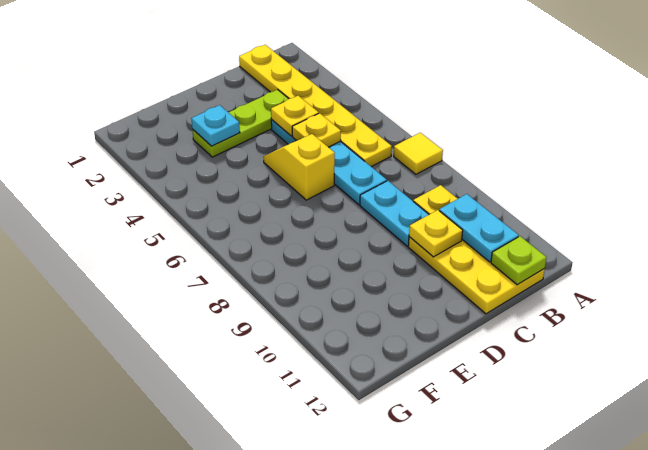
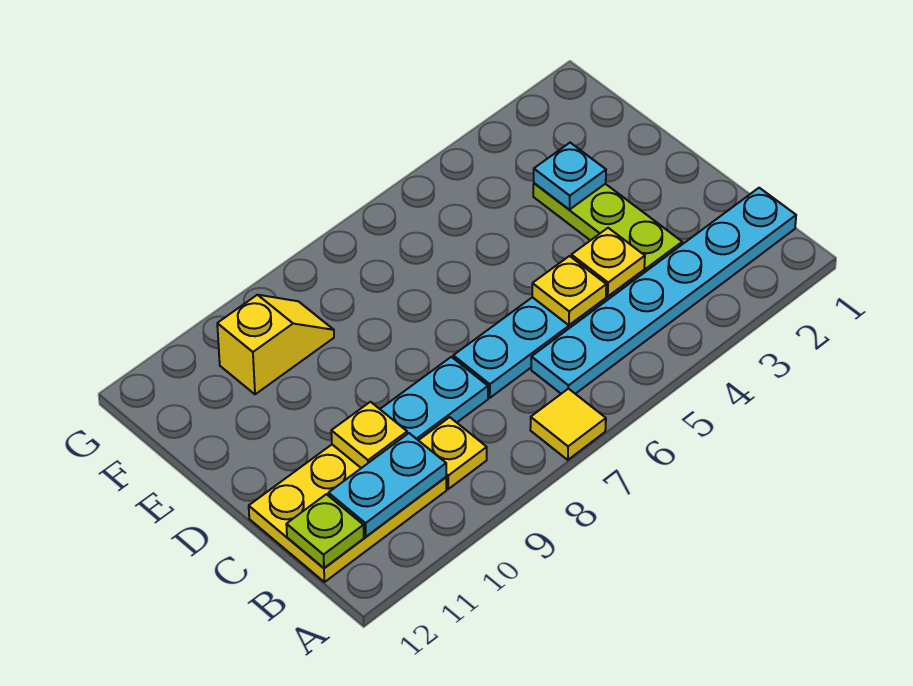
yellow 1x6 plate [239,45,392,167] -> cyan 1x6 plate [531,188,796,394]
yellow 1x2 slope [264,134,335,200] -> yellow 1x2 slope moved to [217,295,334,394]

